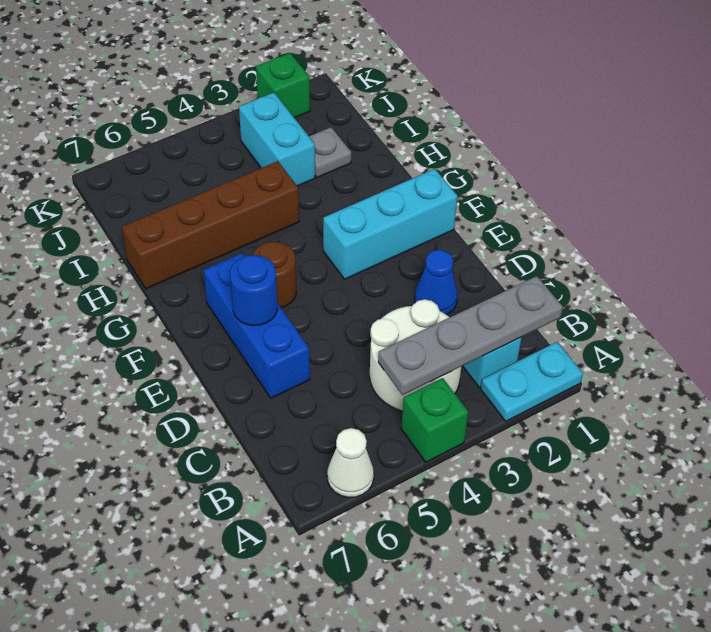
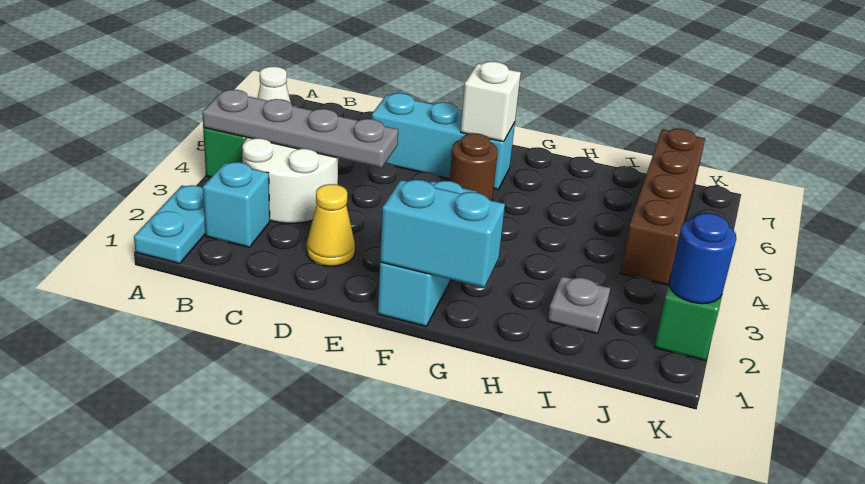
grey 1x4 plate [378,276,563,395] -> grey 1x4 plate turned to [202,90,398,168]
blue 1x1 cone [415,250,458,315] -> yellow 1x1 cone [307,184,355,266]
blue 1x3 brick [204,253,310,398] -> cyan 1x3 brick [372,93,515,189]
blue 1x1 round brick [230,255,277,326] -> blue 1x1 round brick moved to [669,213,736,304]
none -> white 1x1 brick [461,62,521,142]
brown 1x4 brick [122,161,299,289] -> brown 1x4 brick moved to [620,129,705,285]
cyan 1x2 brick [239,93,315,186] -> cyan 1x2 brick moved to [380,180,505,287]

